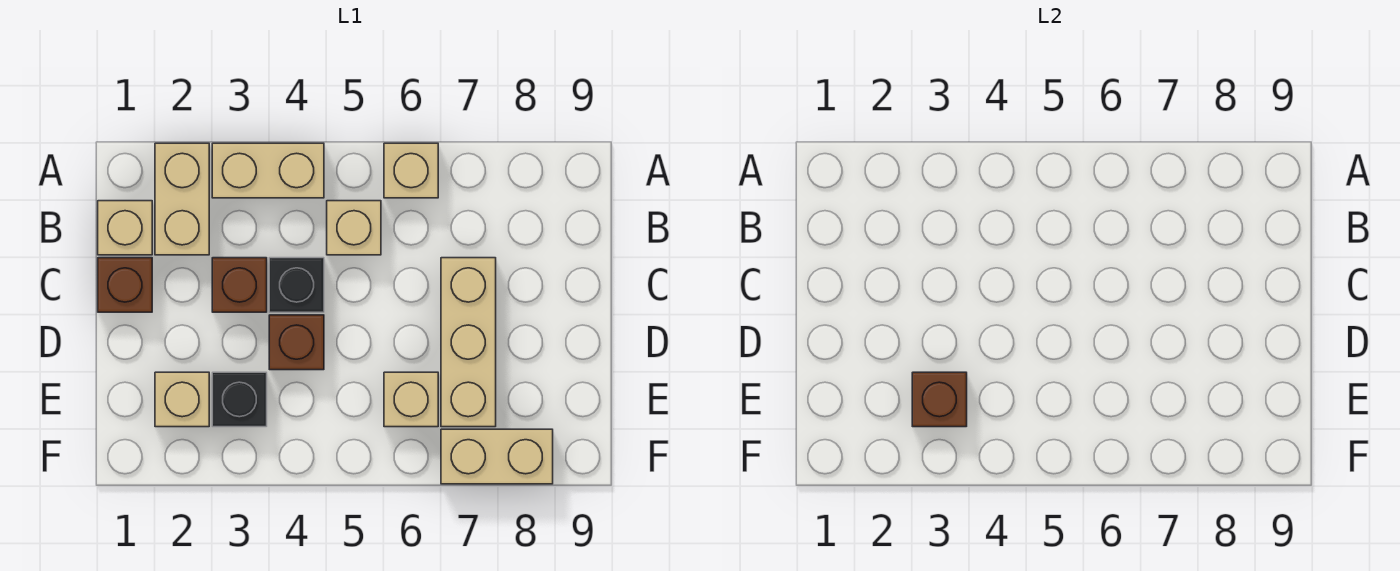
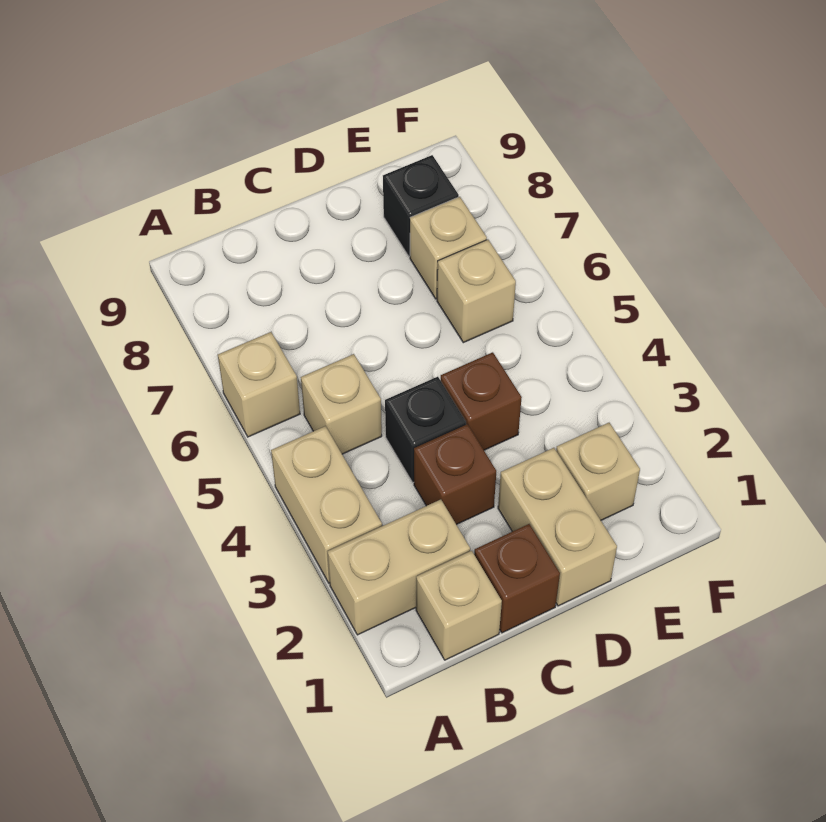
tan 1x3 brick [441,258,496,427] -> tan 1x1 brick [410,197,487,299]
black 1x1 brick [212,372,267,427] -> black 1x1 brick moved to [383,155,459,256]
brown 1x1 brick [912,372,967,427] -> none
tan 1x2 brick [441,429,553,484] -> tan 1x2 brick moved to [498,448,617,606]

